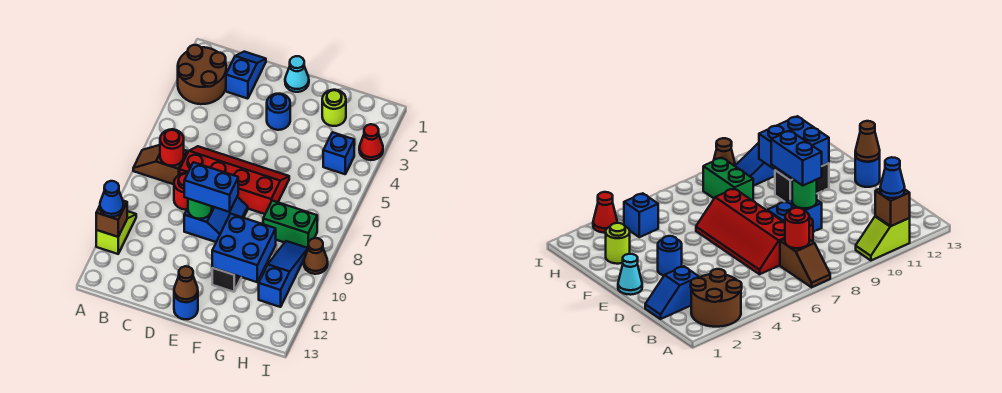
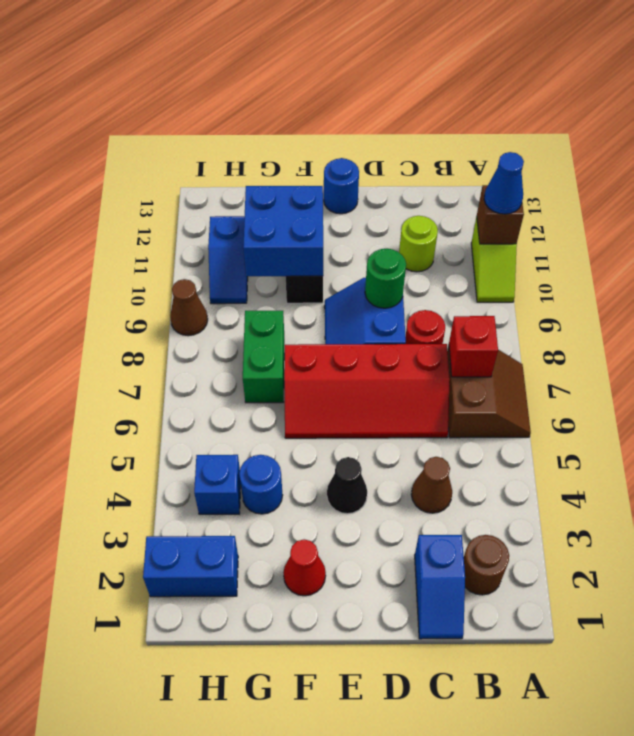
brown 2x2 round brick [178,45,226,104] -> brown 1x1 round brick [464,535,509,595]
brown 1x2 slope [133,145,187,184] -> brown 2x2 slope [447,346,531,438]
red 1x1 round brick [160,129,184,166] -> red 1x1 brick [449,316,498,377]
blue 1x2 brick [184,162,238,212] -> blue 1x2 brick moved to [143,536,238,597]
cyan 1x1 cone [285,56,309,92] -> none
blue 1x1 round brick [267,94,290,130] -> blue 1x1 round brick moved to [239,455,283,514]
none -> black 1x1 cone [327,457,367,514]
brown 1x1 cone [174,266,198,302] -> brown 1x1 cone moved to [411,457,452,513]
lime 1x1 round brick [322,90,346,126] -> lime 1x1 round brick moved to [399,216,438,272]
green 1x2 brick [263,201,317,248] -> green 1x2 brick turned to [243,311,284,403]
blue 1x3 slope [259,241,308,307] -> blue 1x2 slope [208,216,248,304]
red 1x1 cone [359,124,383,160] -> red 1x1 cone moved to [283,539,326,596]

